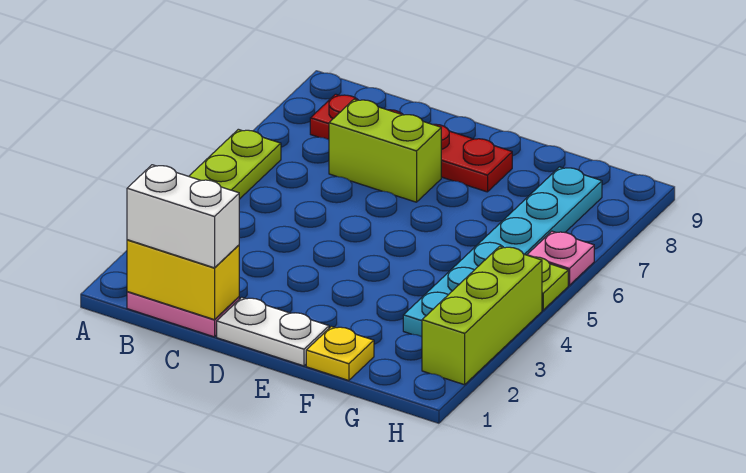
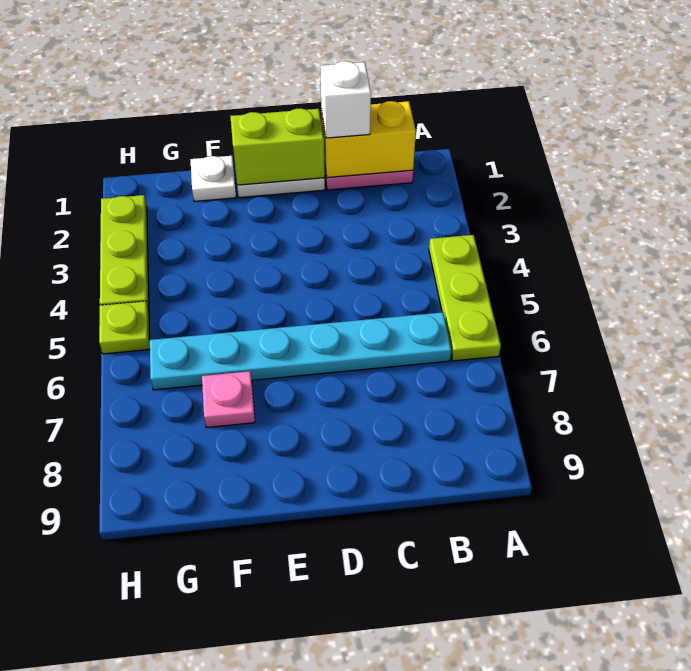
white 1x2 brick [127,165,239,268] -> white 1x1 brick [320,61,371,138]
red 1x4 plate [310,94,512,192] -> none
lime 1x2 brick [329,99,441,202] -> lime 1x2 brick moved to [230,108,325,185]
yellow 1x1 plate [306,326,374,380] -> white 1x1 plate [190,156,236,201]
cyan 1x6 plate [403,167,602,337] -> cyan 1x6 plate turned to [150,312,451,390]
lime 1x3 brick [422,246,542,385] -> lime 1x3 plate [100,195,149,310]
pink 1x1 plate [527,231,594,285] -> pink 1x1 plate moved to [202,371,255,428]

